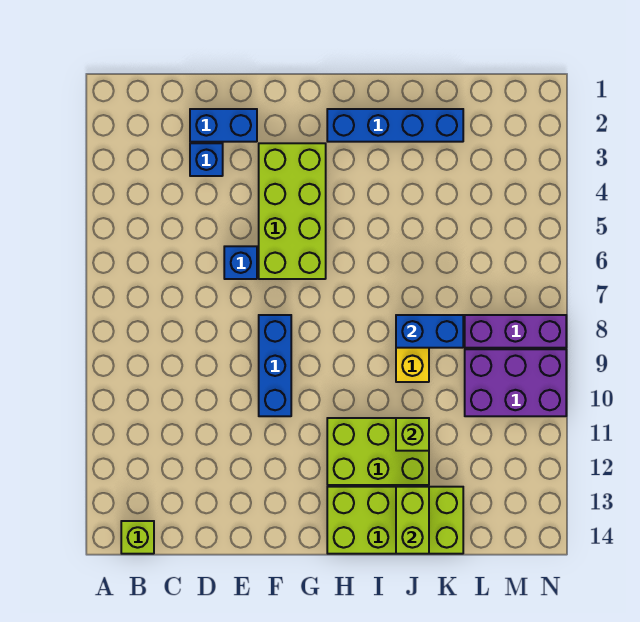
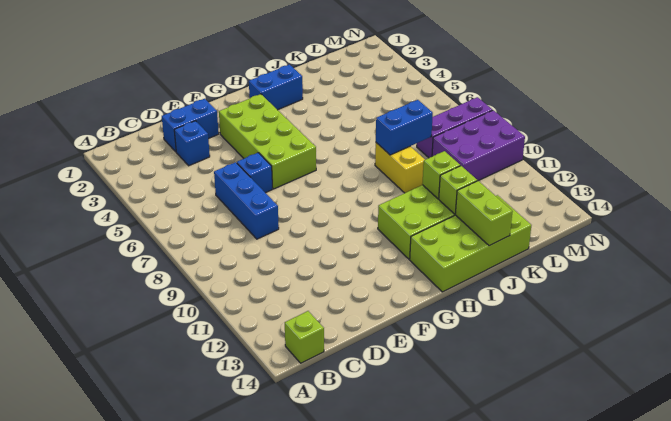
blue 1x3 brick [259,315,291,416] -> blue 1x3 brick moved to [214,162,279,239]
blue 1x4 brick [327,109,463,142] -> blue 1x2 brick [249,65,303,110]
none -> lime 1x1 brick [439,166,477,214]

